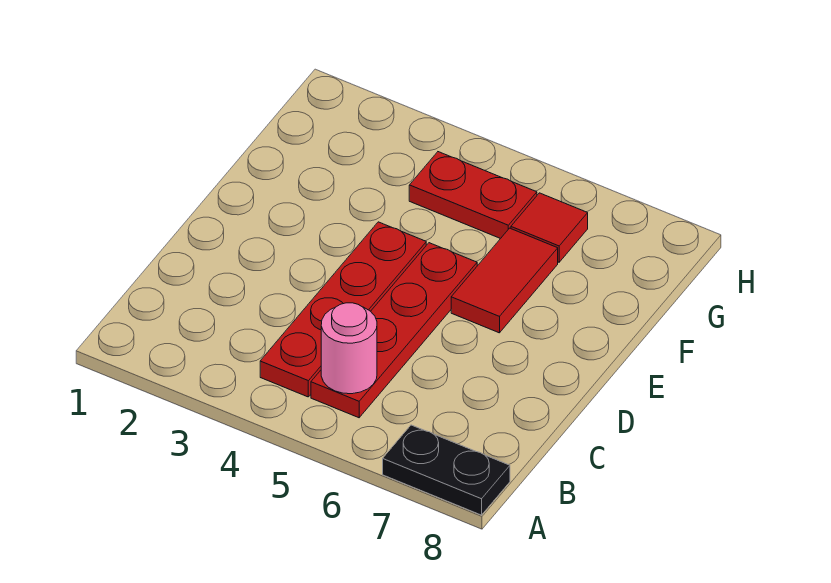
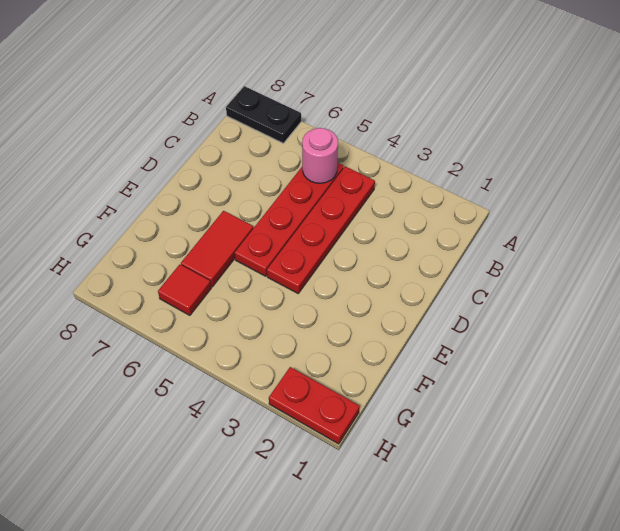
red 1x2 plate [409,152,537,239] -> red 1x2 plate moved to [269,367,360,444]

